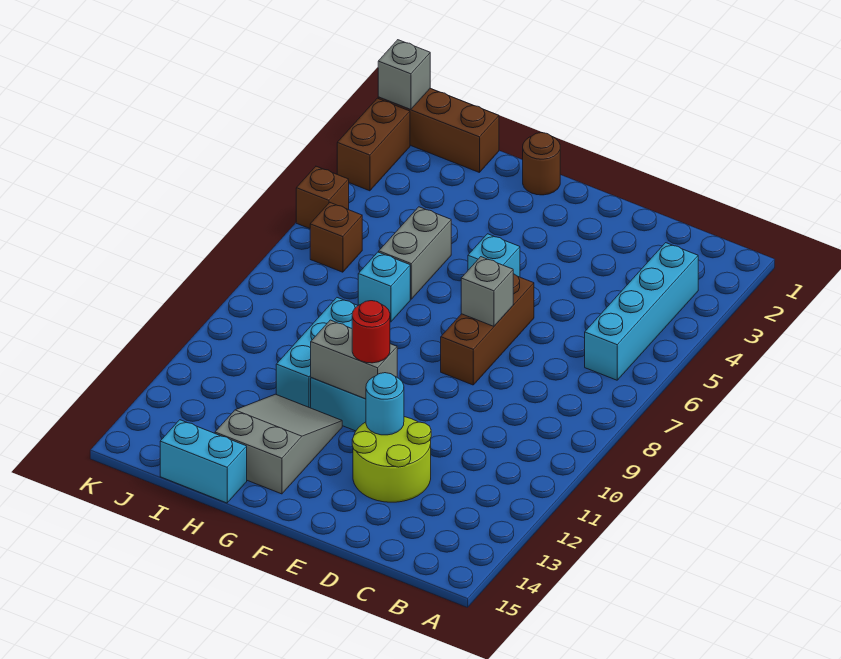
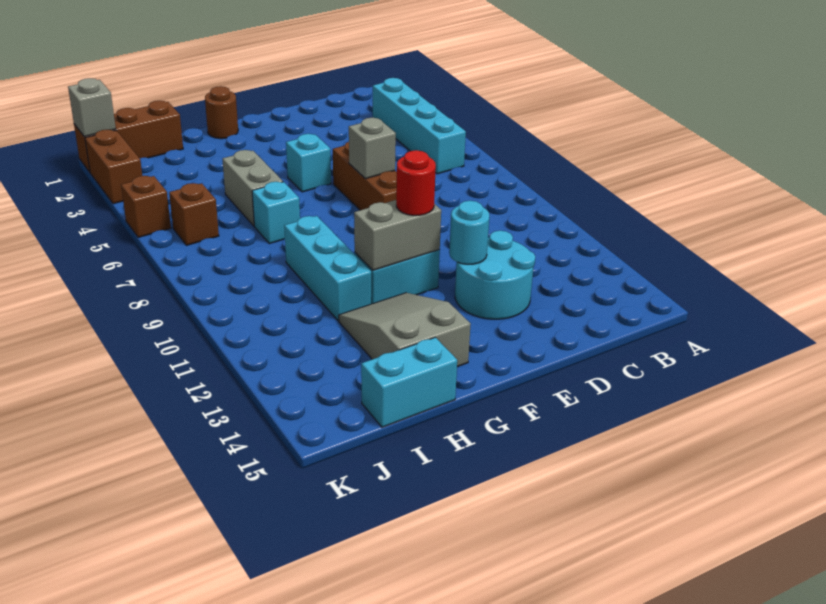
lime 2x2 round brick [352,417,431,502] -> cyan 2x2 round brick [455,231,535,319]

